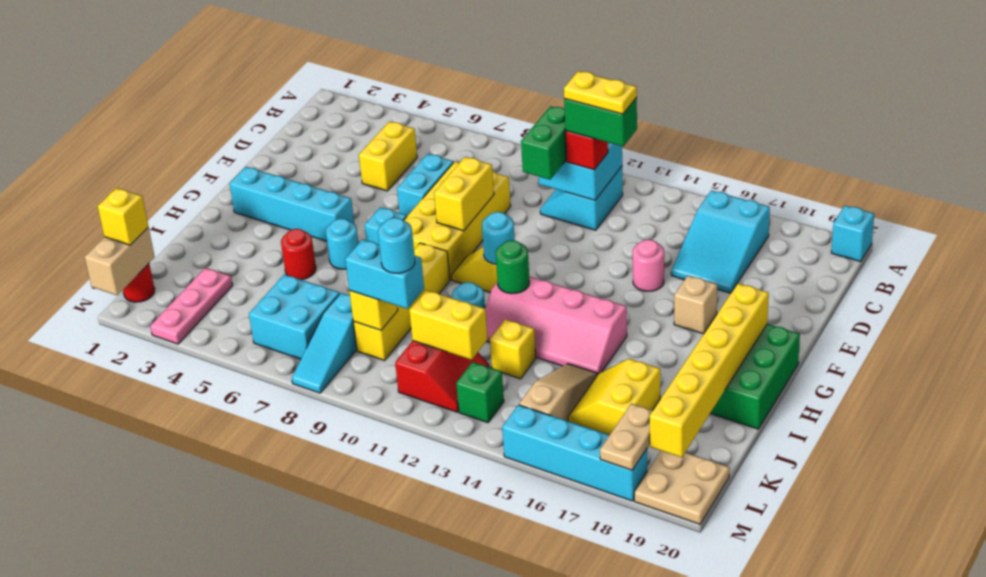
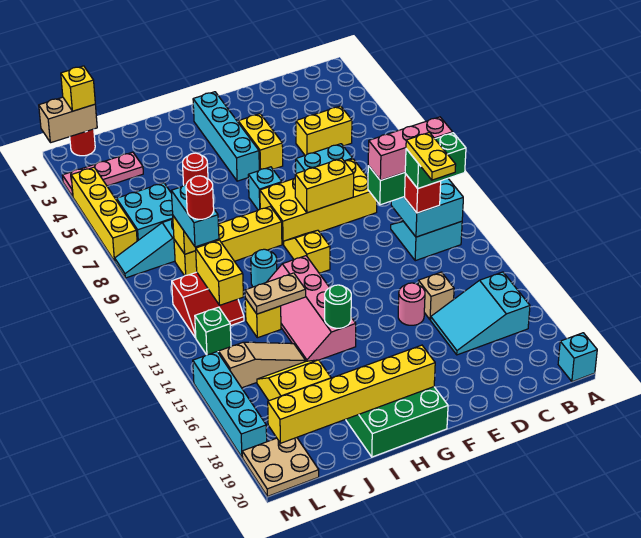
none -> pink 1x3 brick [368,117,453,180]
green 1x2 brick [564,98,637,146] -> green 1x2 brick turned to [405,133,466,188]
none -> yellow 1x2 brick [238,114,283,170]
tan 1x1 brick [674,276,717,334] -> tan 1x1 brick moved to [418,272,454,320]
cyan 1x1 round brick [482,212,515,264] -> none
cyan 1x1 round brick [326,219,358,269] -> none
green 1x1 round brick [496,240,529,294] -> green 1x1 round brick moved to [325,285,351,328]
cyan 1x1 round brick [378,218,415,273] -> red 1x1 round brick [186,176,214,219]
tan 1x2 plate [600,404,653,470] -> tan 1x2 plate moved to [245,273,306,314]
none -> yellow 1x4 brick [71,167,137,261]

